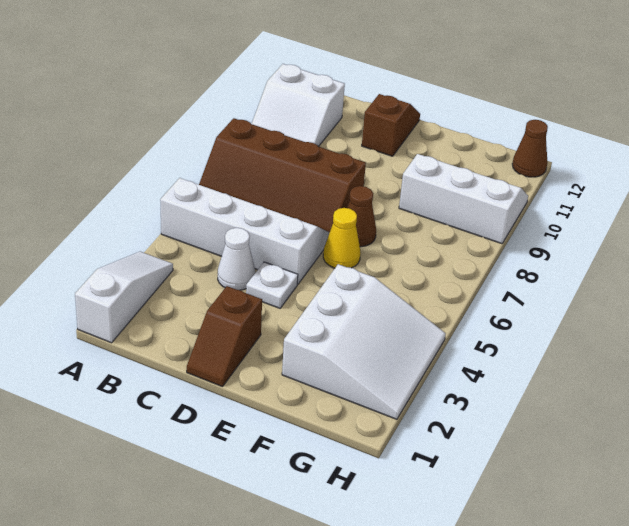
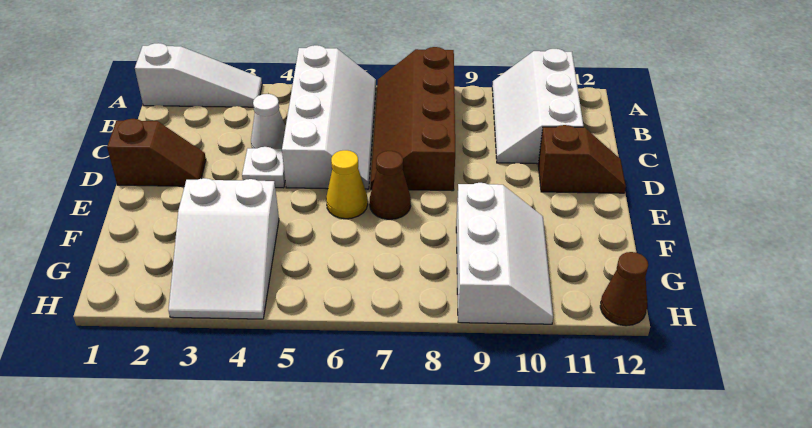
white 2x2 slope [252,64,345,147] -> white 2x3 slope [492,49,584,164]
brown 1x2 slope [187,286,262,387] -> brown 1x2 slope turned to [107,119,206,186]
white 3x3 slope [282,264,446,419] -> white 2x3 slope [168,178,279,319]

